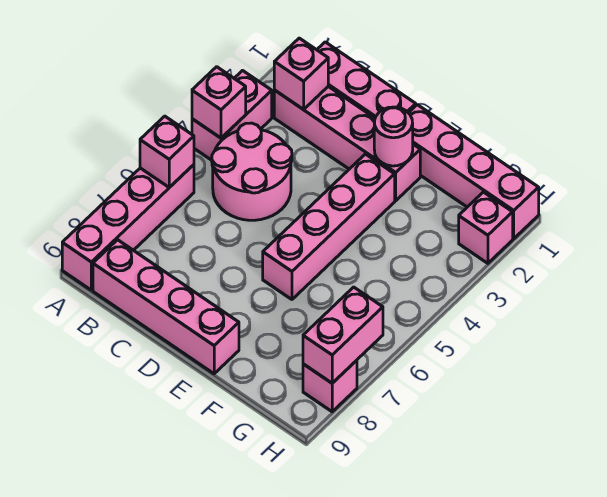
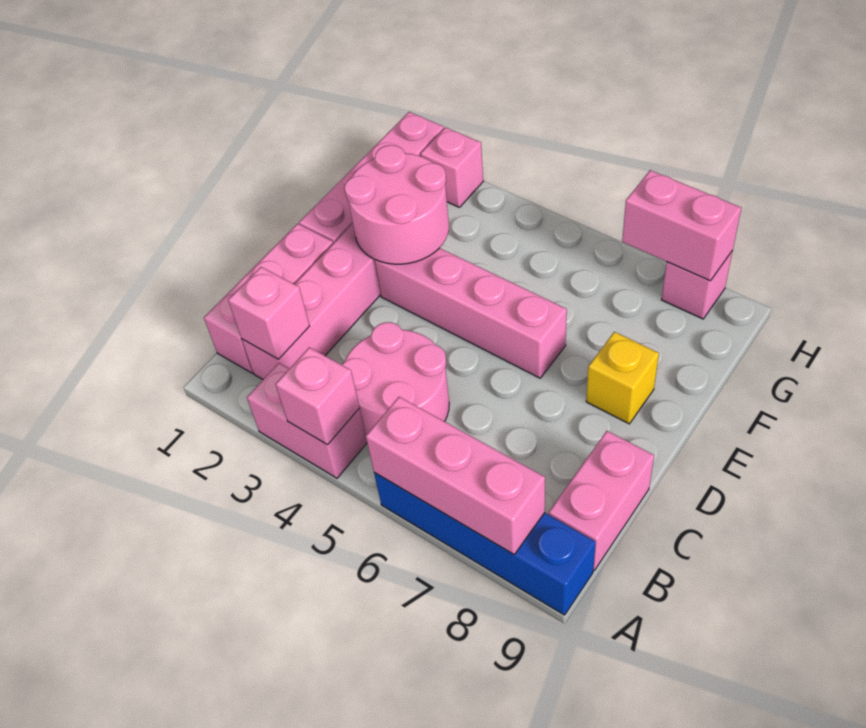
pink 1x4 brick [62,165,194,290] -> blue 1x4 brick [374,473,596,615]
pink 1x1 brick [140,116,194,187] -> pink 1x3 brick [366,397,545,554]
pink 1x4 brick [93,240,239,374] -> pink 1x2 brick [549,431,654,570]
pink 1x1 round brick [374,107,413,166] -> pink 2x2 round brick [345,145,449,264]
none -> yellow 1x1 brick [586,332,659,424]

